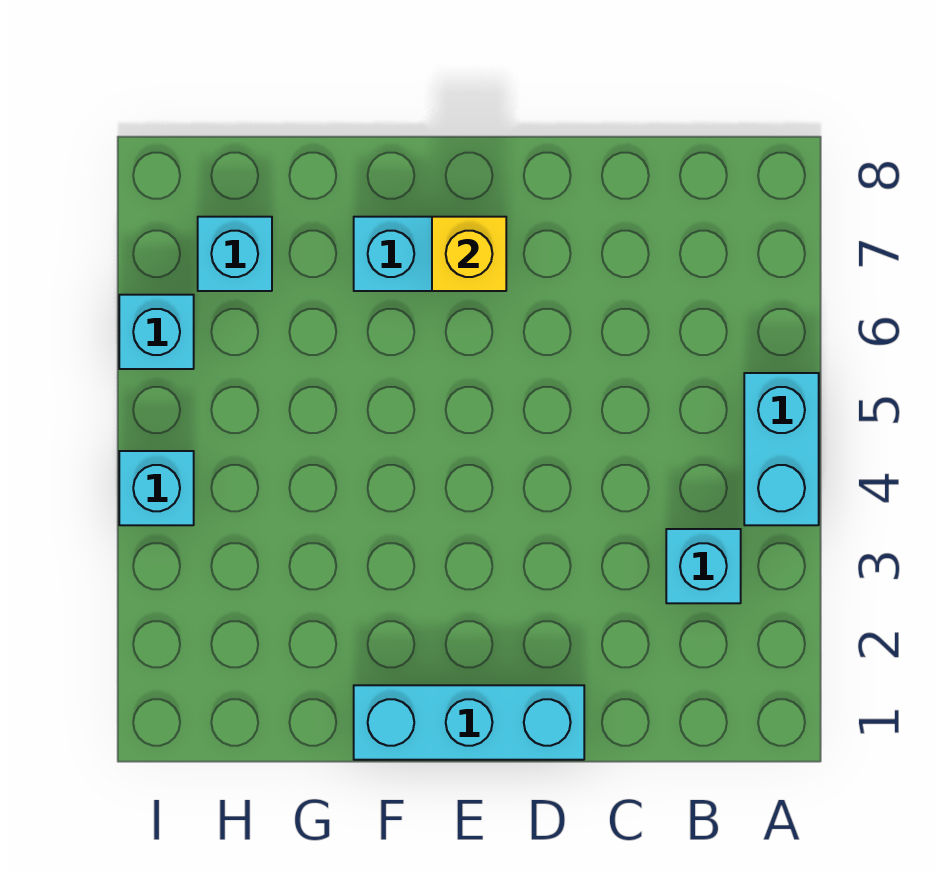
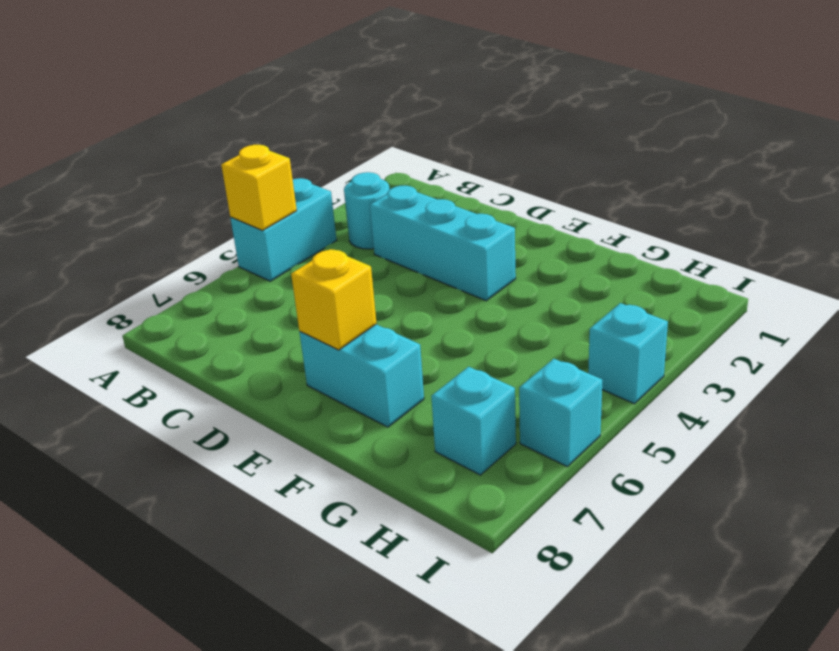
none -> yellow 1x1 brick [221,145,297,230]
cyan 1x1 brick [666,529,741,603] -> cyan 1x1 round brick [344,172,390,249]
cyan 1x3 brick [354,685,584,760] -> cyan 1x3 brick moved to [370,186,516,301]

